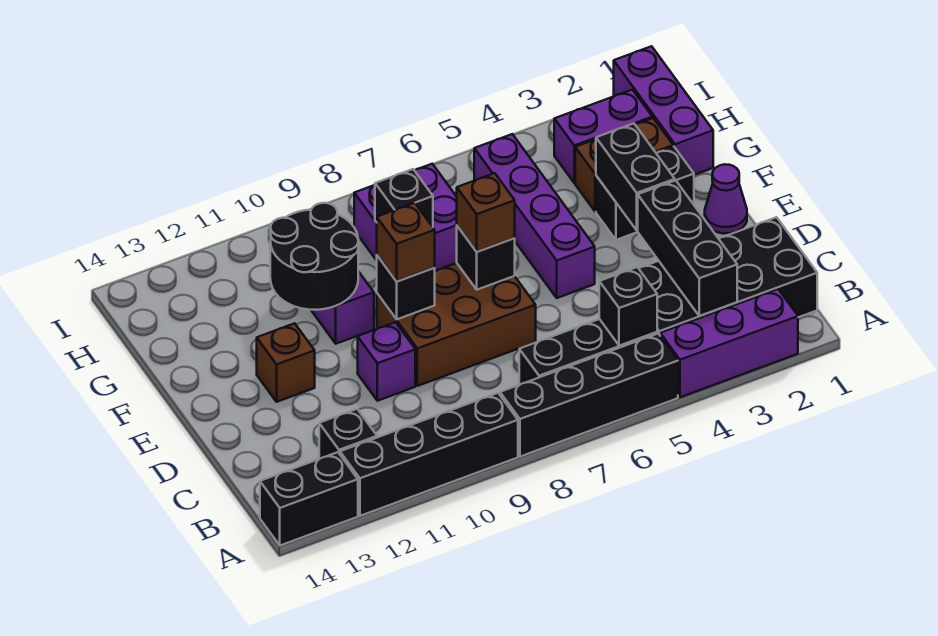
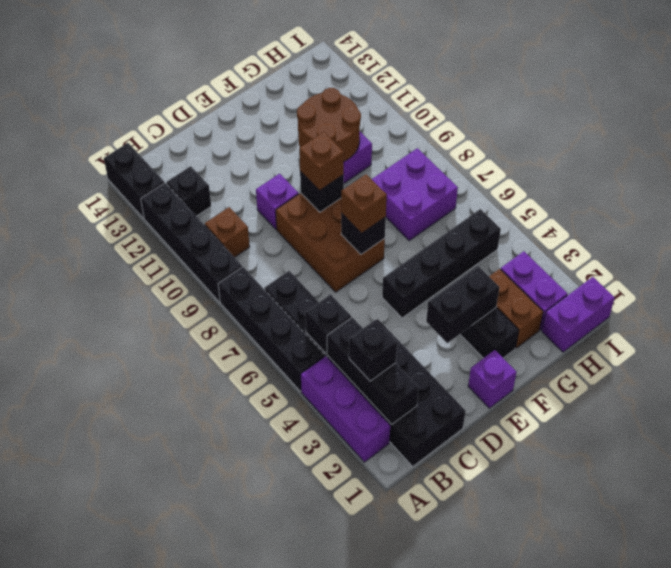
black 1x3 brick [638,180,737,316] -> black 1x3 brick turned to [327,317,419,424]
purple 1x1 cone [705,164,747,234] -> purple 1x1 brick [468,350,517,408]
purple 1x4 brick [474,134,595,298] -> black 1x4 brick [382,209,501,318]
brown 1x1 brick [257,323,315,402] -> brown 1x1 brick moved to [205,207,250,257]
black 2x2 round brick [270,203,358,310] -> brown 2x2 round brick [297,88,361,161]
purple 1x3 brick [614,46,713,175] -> purple 1x2 brick [542,277,615,352]
black 1x1 brick [375,169,433,227] -> black 1x1 brick moved to [349,320,397,381]

